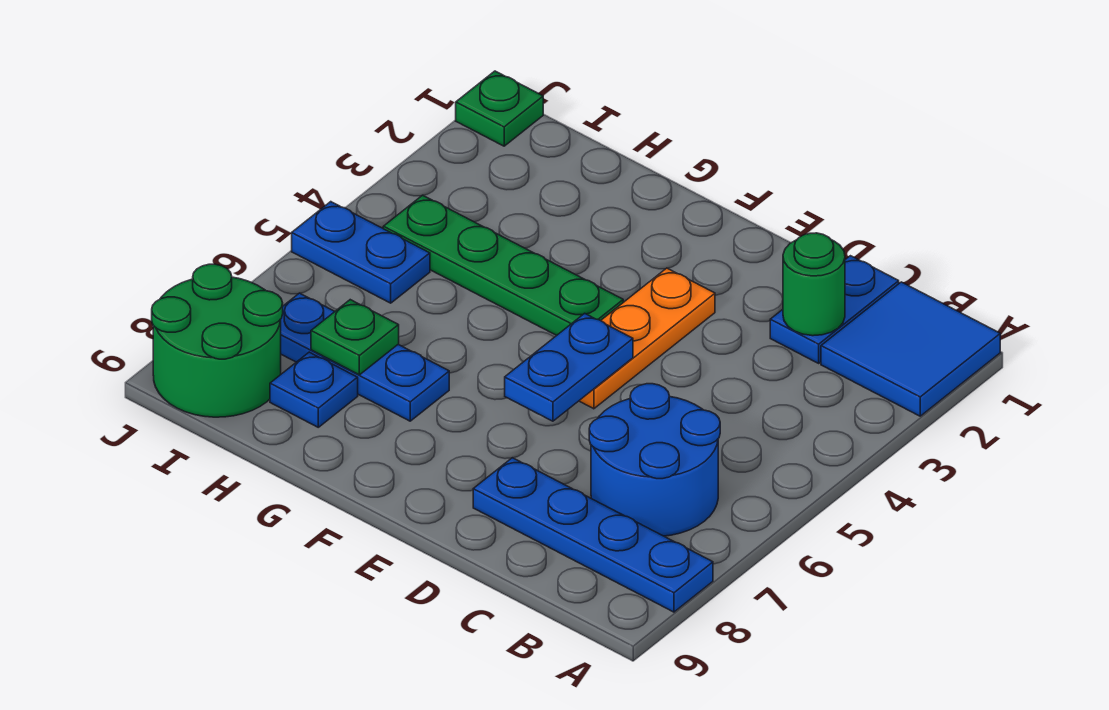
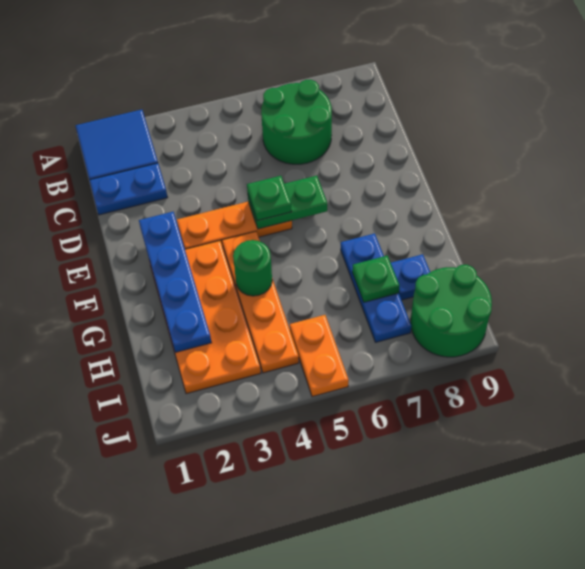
blue 1x4 plate [473,458,713,612] -> blue 1x4 plate moved to [139,212,211,352]
blue 2x2 round brick [589,384,720,536] -> green 2x2 round brick [261,80,332,164]
green 1x1 round brick [783,233,845,336] -> green 1x1 round brick moved to [233,240,272,296]
blue 1x2 plate [505,313,633,421] -> green 1x2 plate [248,176,327,229]
none -> orange 2x4 plate [150,241,261,394]
green 1x4 plate [383,195,623,336] -> orange 1x4 plate [222,231,299,373]
blue 1x2 plate [292,202,430,303] -> orange 1x2 plate [290,315,349,397]
green 1x1 plate [456,71,543,146] -> green 1x1 plate moved to [247,176,292,221]

